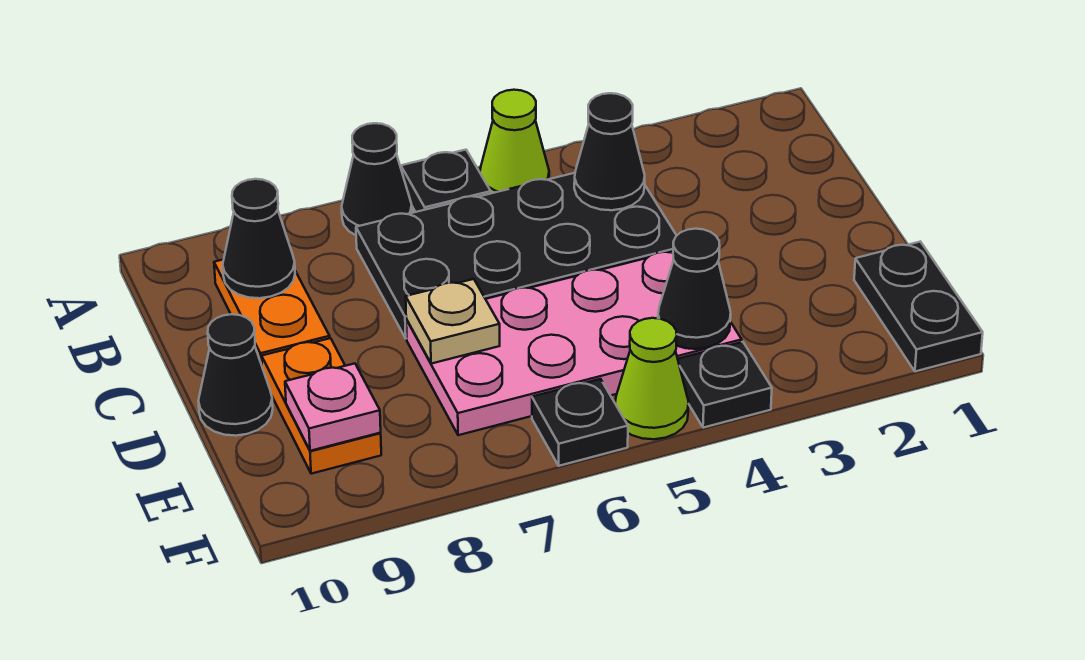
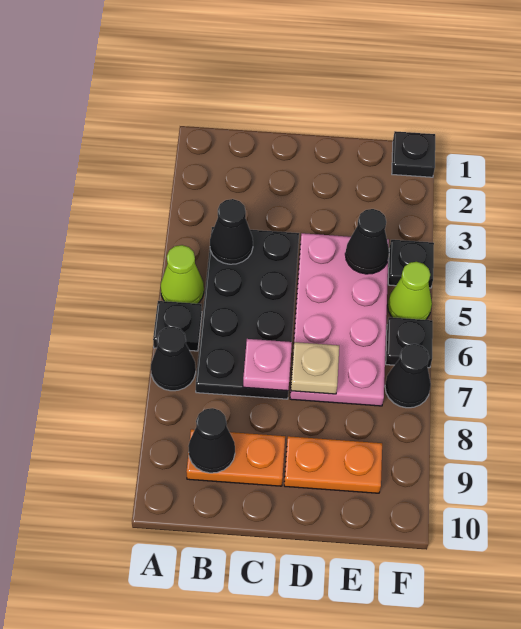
black 1x1 cone [198,314,273,436] -> black 1x1 cone moved to [385,344,431,408]
black 1x2 plate [854,242,983,371] -> black 1x1 plate [392,131,435,177]
pink 1x1 plate [285,364,381,451] -> pink 1x1 plate moved to [243,339,292,391]

